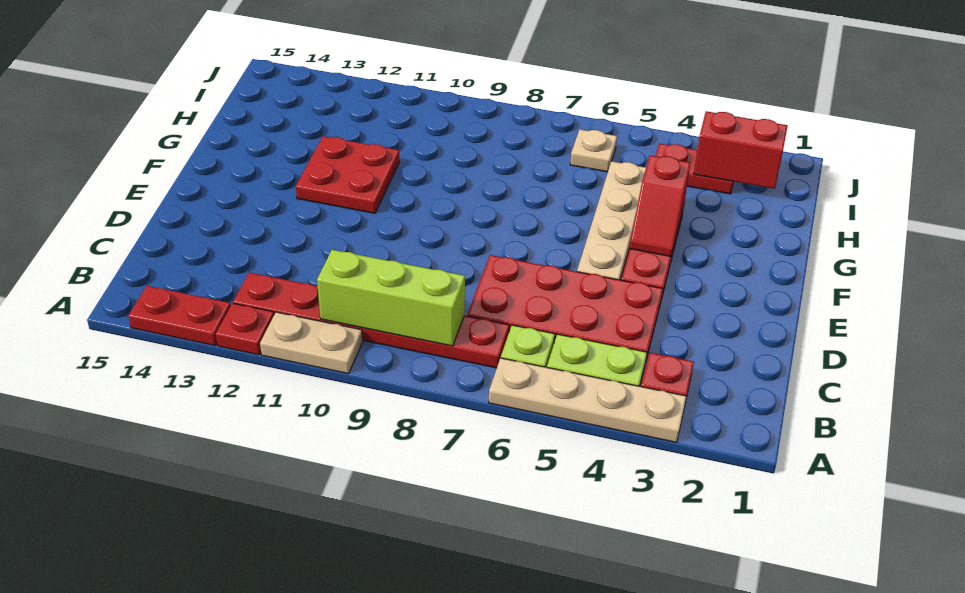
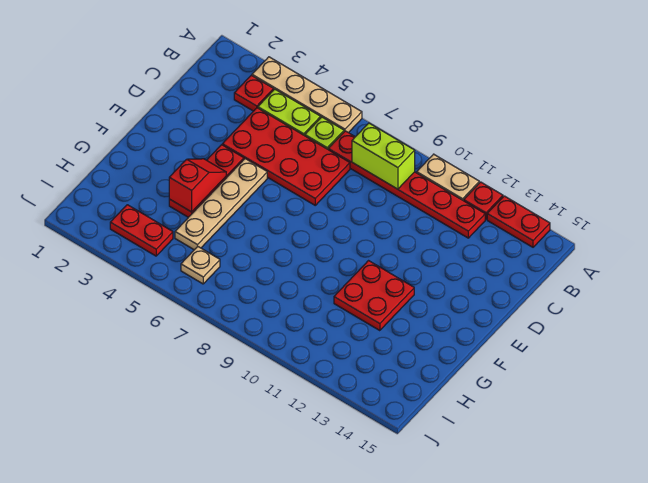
lime 1x3 brick [317,250,465,346] -> lime 1x2 brick [352,123,415,189]
red 1x2 brick [694,111,788,189] -> none

